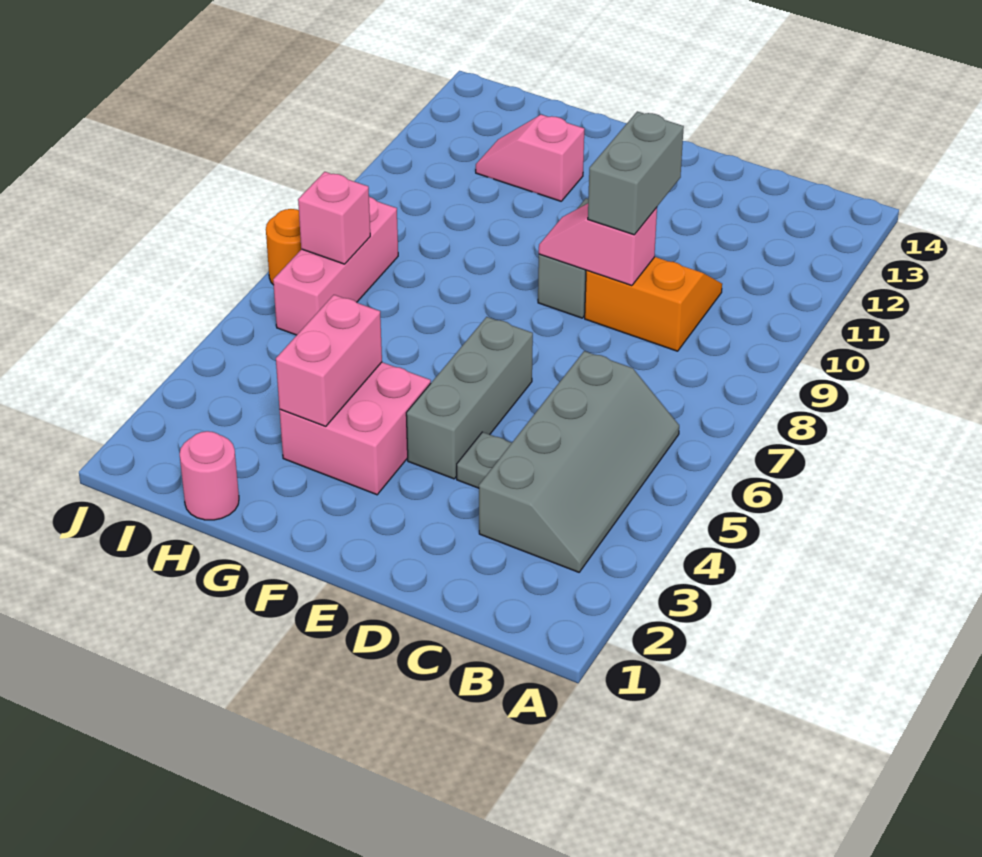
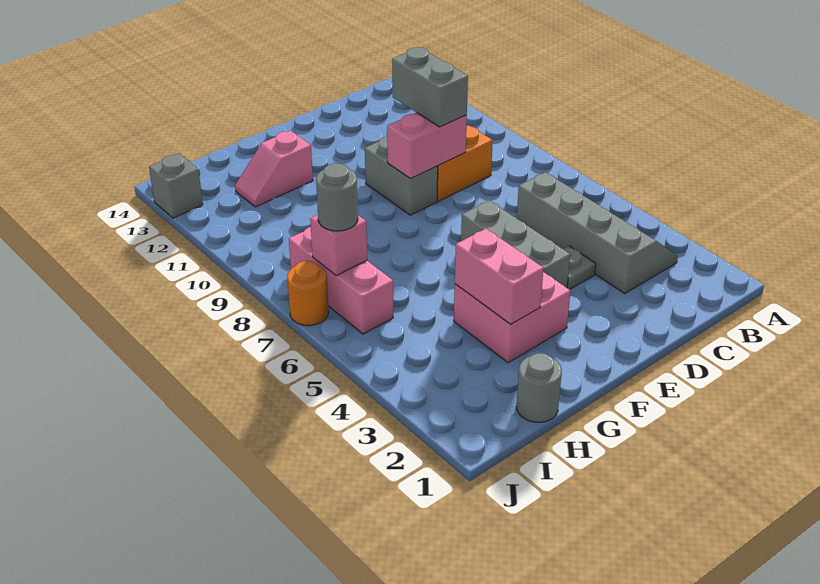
pink 1x2 slope [539,204,657,286] -> pink 1x2 brick [387,113,467,179]
pink 1x1 round brick [180,431,239,520] -> grey 1x1 round brick [516,353,562,422]
none -> grey 1x1 round brick [316,163,358,231]
none -> grey 1x1 brick [149,154,203,218]

